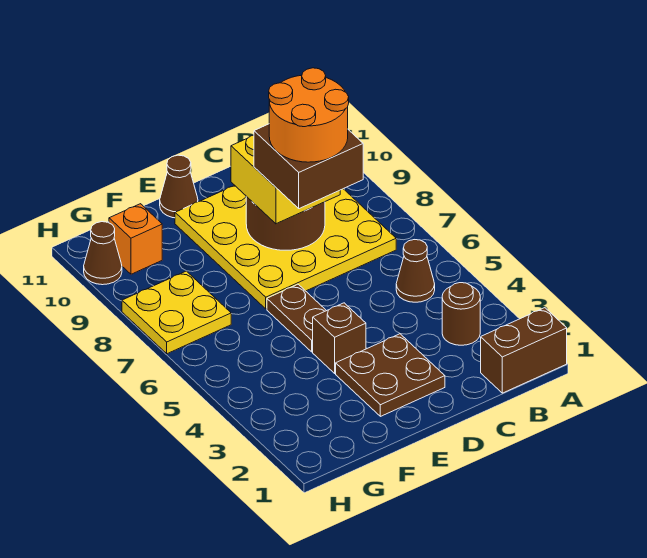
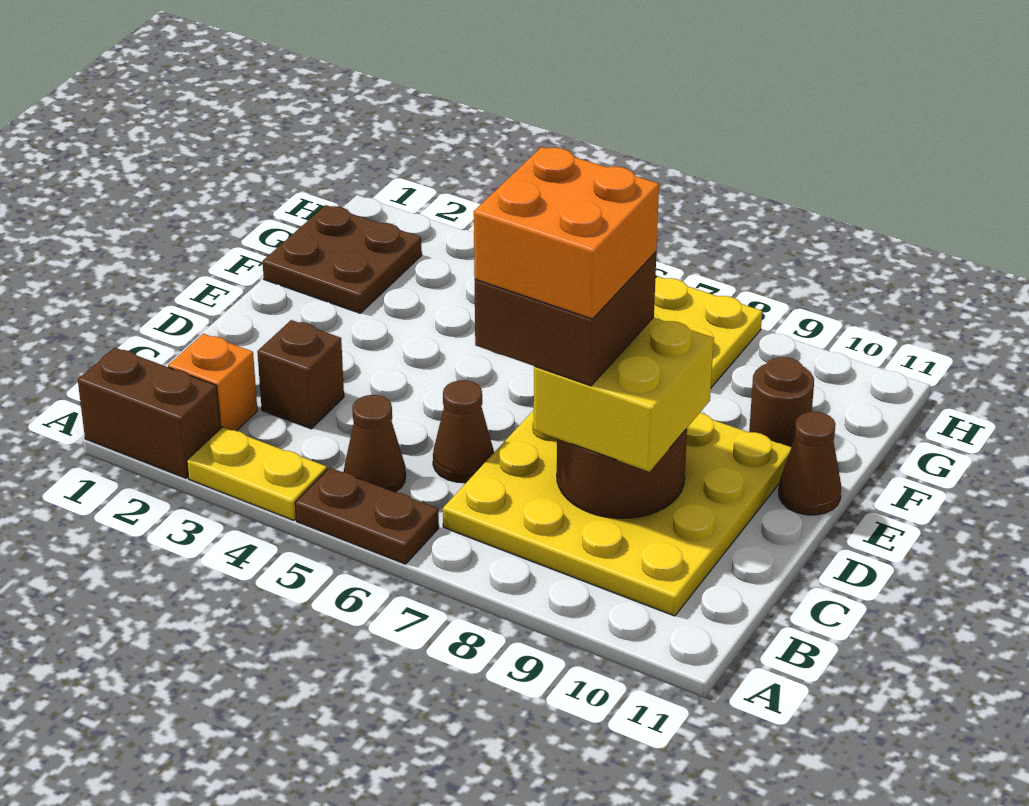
brown 1x2 brick [481,308,567,393] -> brown 1x2 brick turned to [78,347,220,478]
none -> yellow 1x2 plate [187,427,327,520]
brown 1x1 round brick [442,283,480,345] -> brown 1x1 round brick moved to [749,357,814,447]
orange 2x2 round brick [269,68,349,162] -> orange 2x2 brick [474,147,659,319]
brown 2x2 plate [336,334,445,416] -> brown 2x2 plate moved to [262,205,422,313]
brown 1x1 brick [313,303,366,373] -> brown 1x1 brick moved to [257,320,344,429]
brown 1x2 plate [267,284,326,352] -> brown 1x2 plate moved to [295,468,439,564]
orange 1x1 brick [109,204,162,274] -> orange 1x1 brick moved to [168,334,257,431]
brown 1x1 cone [84,222,122,285] -> brown 1x1 cone moved to [433,380,494,483]

